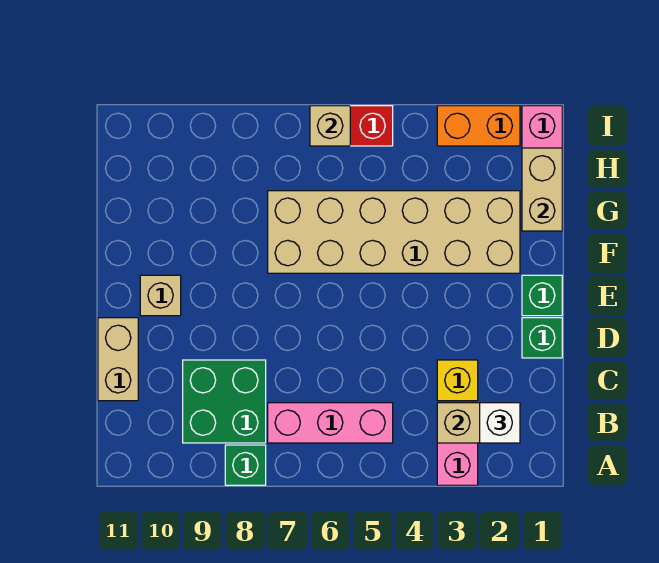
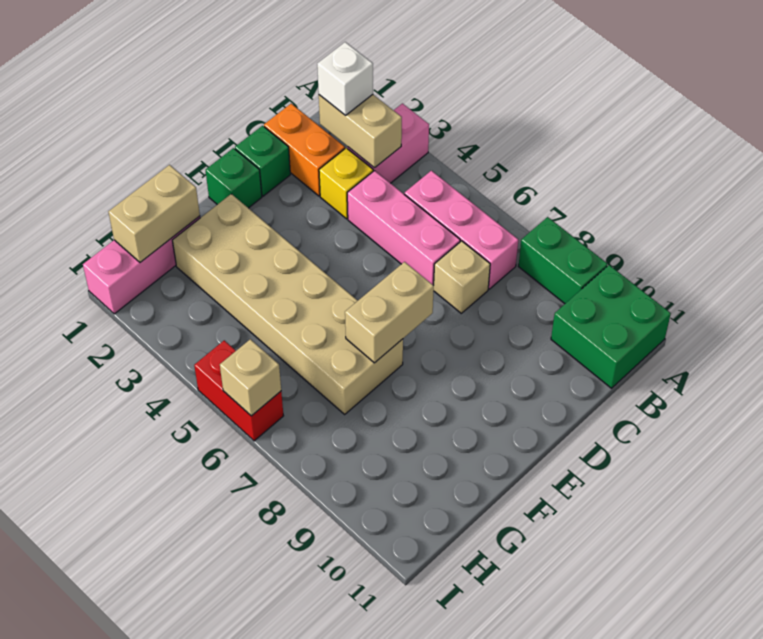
green 1x1 brick [225,445,266,485] -> green 1x2 brick [518,217,607,304]
green 2x2 brick [183,360,266,443] -> green 2x2 brick moved to [551,265,671,388]
none -> pink 1x3 brick [347,171,460,286]
tan 1x2 brick [98,318,138,401] -> tan 1x2 brick moved to [345,262,434,363]
tan 1x1 brick [140,275,181,316] -> tan 1x1 brick moved to [434,241,490,313]
orange 1x2 brick [437,106,520,146] -> orange 1x2 brick moved to [264,104,345,196]

